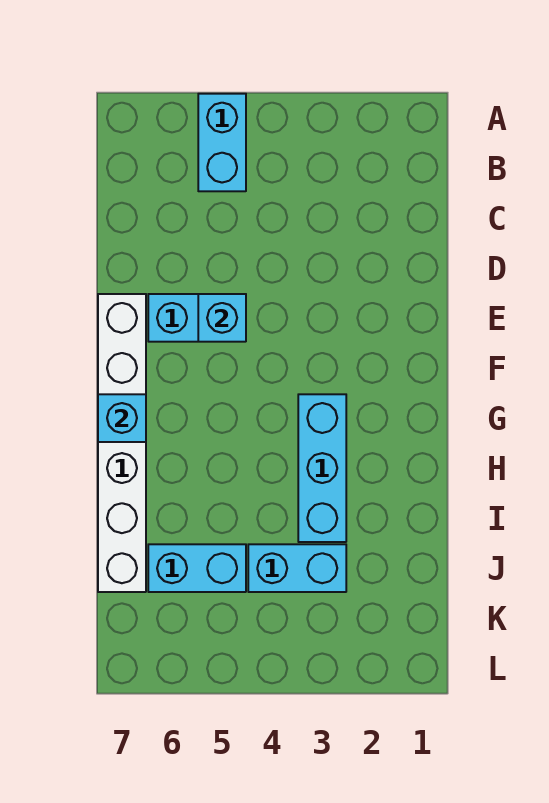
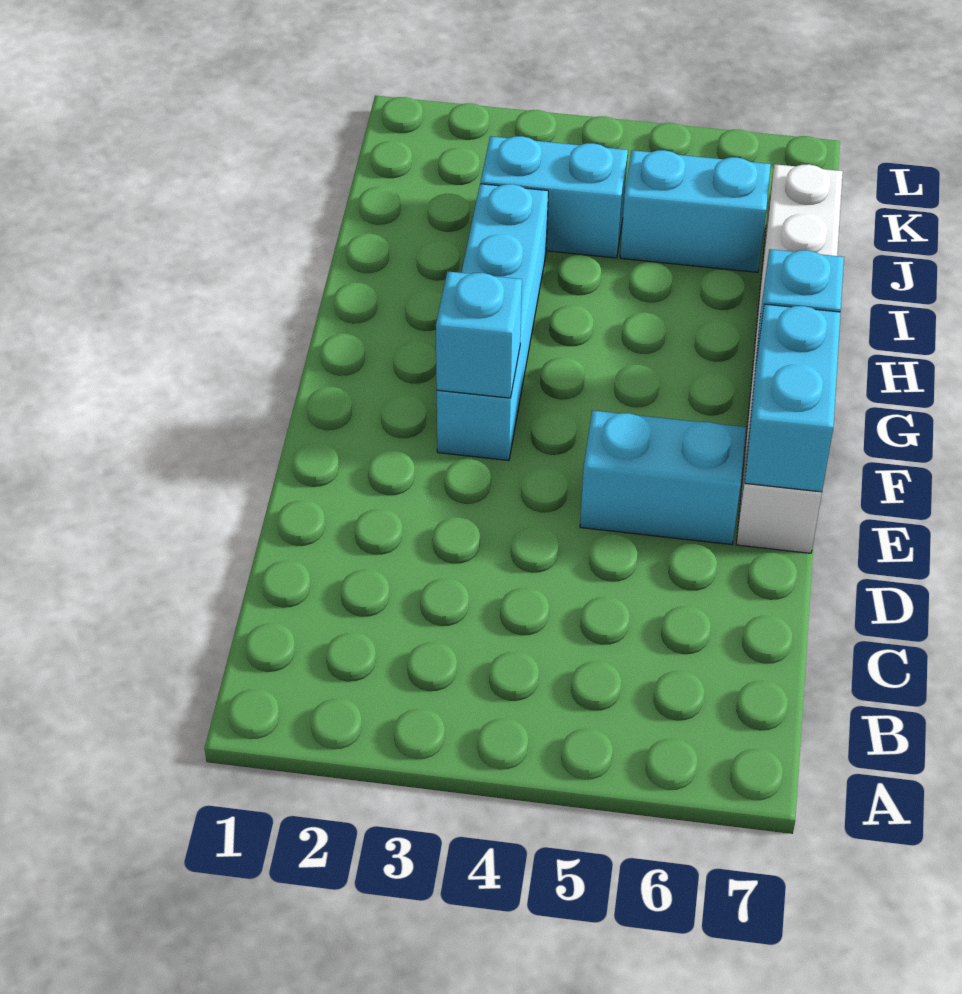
cyan 1x2 brick [198,94,246,191] -> cyan 1x2 brick moved to [745,304,841,492]
cyan 1x1 brick [198,294,246,342] -> cyan 1x1 brick moved to [436,272,522,398]
cyan 1x3 brick [298,394,346,542] -> cyan 1x4 brick [437,184,548,460]

